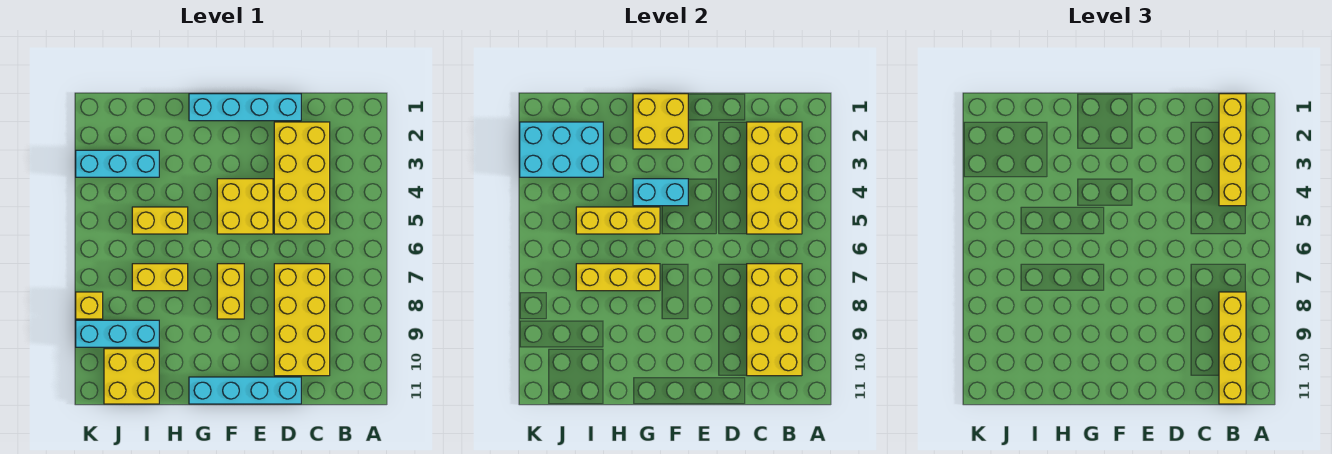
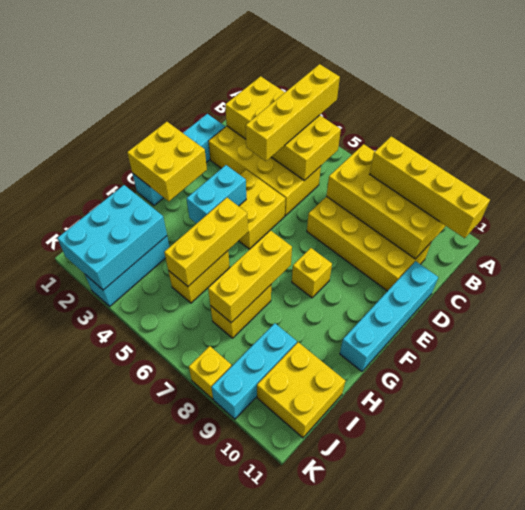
yellow 1x4 brick [1219,94,1246,206] -> yellow 1x4 brick turned to [246,64,340,161]
yellow 1x2 brick [217,264,244,319] -> yellow 1x1 brick [292,248,332,298]

